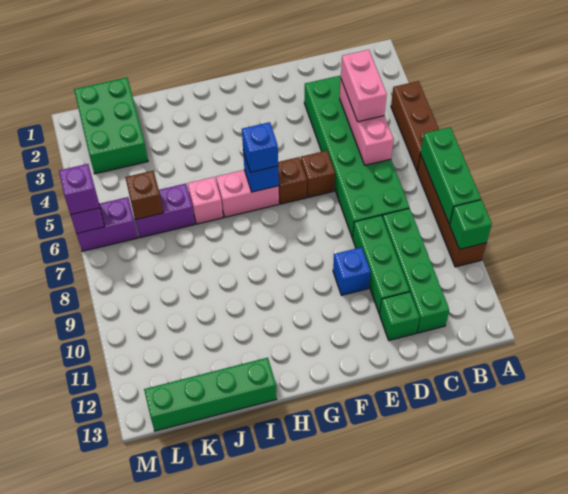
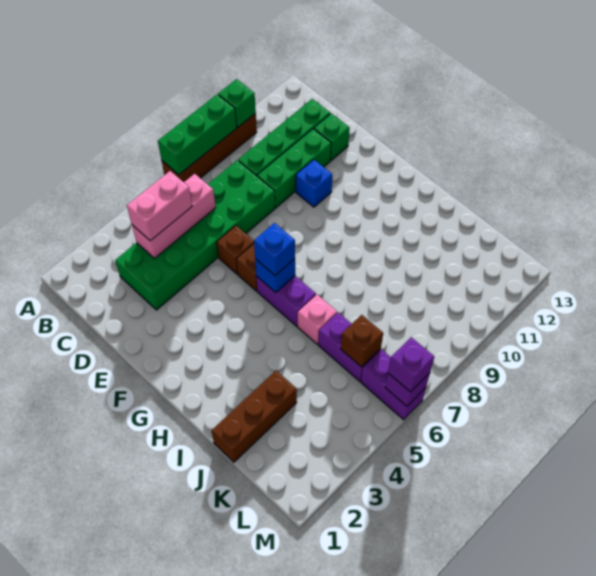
brown 1x3 brick [391,81,439,172] -> brown 1x3 brick moved to [211,371,297,462]
pink 1x2 brick [216,170,279,217] -> purple 1x2 brick [256,276,316,326]
green 1x4 brick [144,358,277,431] -> none
green 2x3 brick [74,78,148,174] -> none

